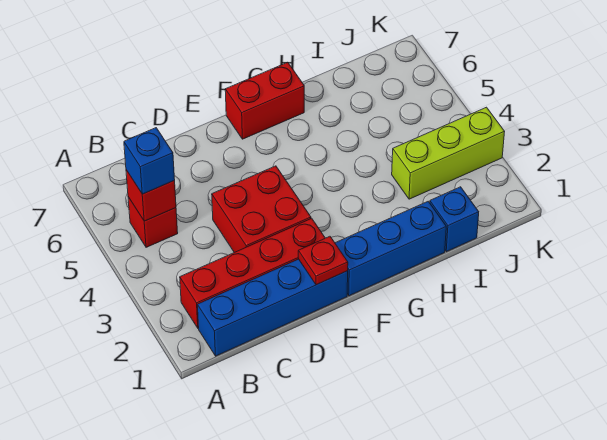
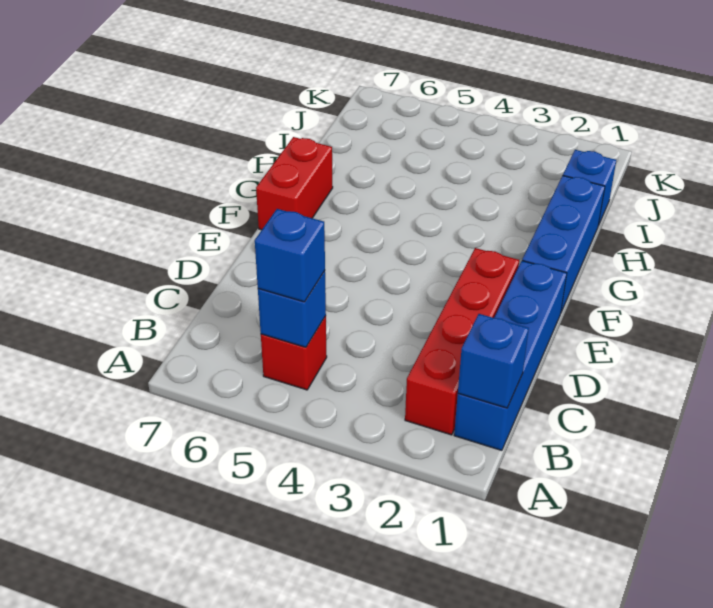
none -> blue 1x1 brick [458,314,529,408]
red 1x1 brick [126,170,176,221] -> blue 1x1 brick [258,271,326,347]
red 2x2 brick [212,166,311,253] -> none
red 1x1 plate [298,236,348,285] -> none
lime 1x3 brick [392,107,505,199] -> none

